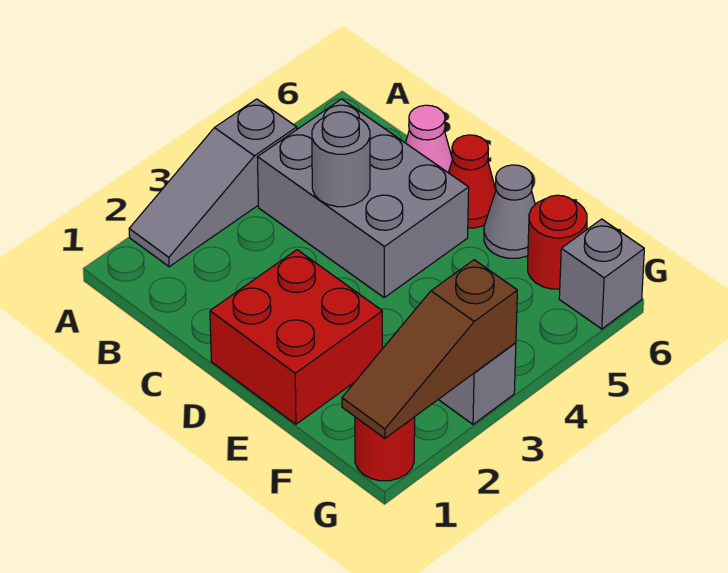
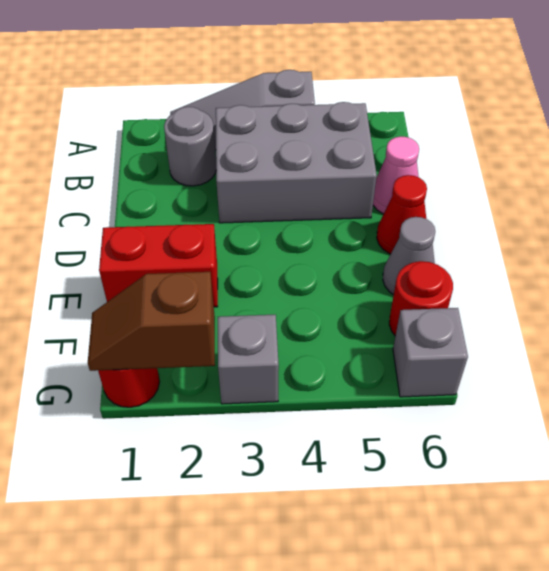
grey 2x3 brick [258,99,469,297] -> grey 2x3 brick turned to [216,102,377,223]
grey 1x1 round brick [312,112,370,207] -> grey 1x1 round brick moved to [164,107,216,186]
red 2x2 brick [210,250,382,424] -> red 1x2 brick [99,224,218,307]
brown 1x3 slope [342,260,517,438] -> brown 1x2 slope [88,272,215,371]

